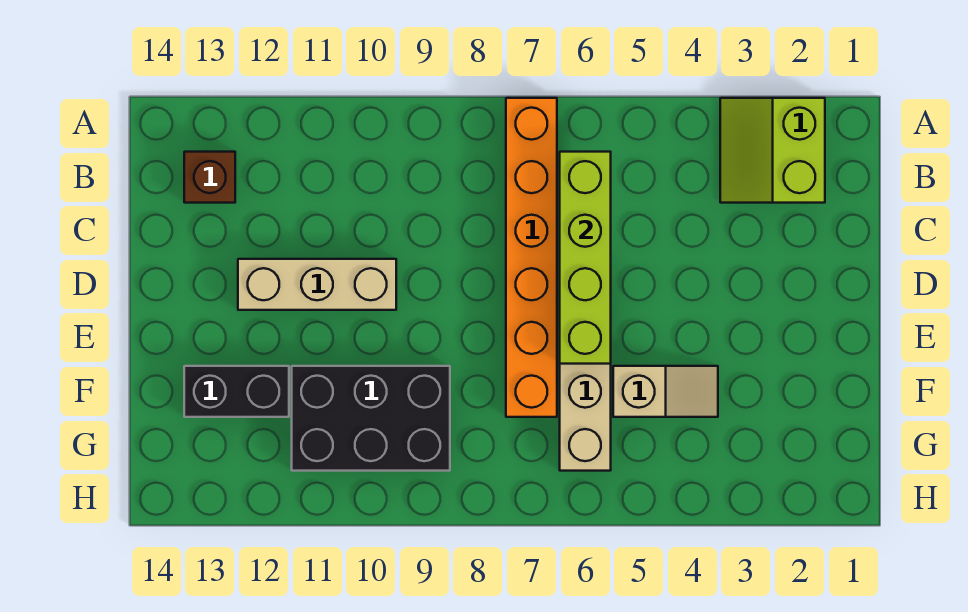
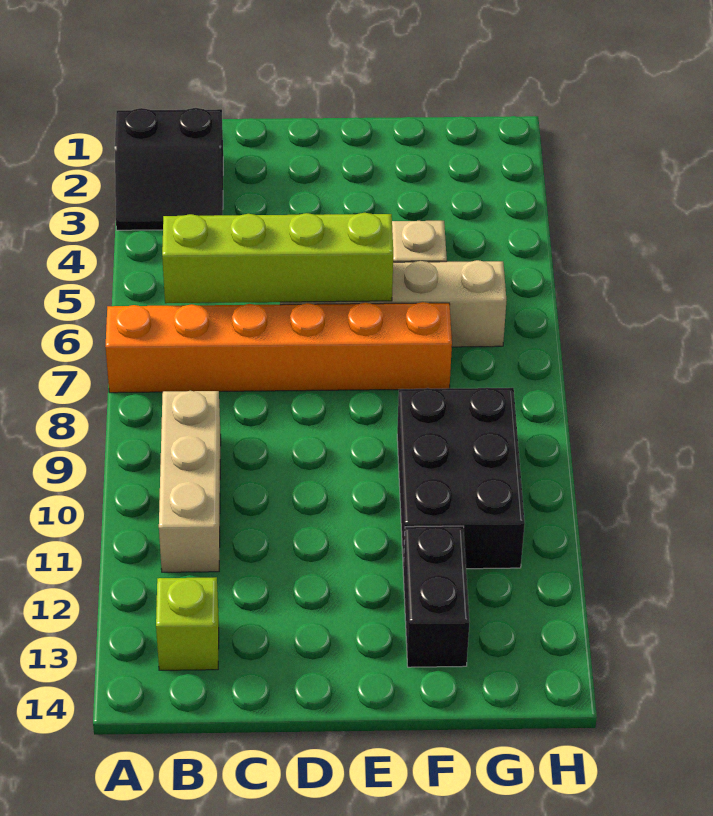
lime 2x2 slope [720,98,825,203] -> black 2x2 slope [115,108,223,230]
brown 1x1 brick [184,152,235,203] -> lime 1x1 brick [156,577,219,670]
tan 1x3 brick [238,259,396,310] -> tan 1x3 brick moved to [159,391,221,572]

